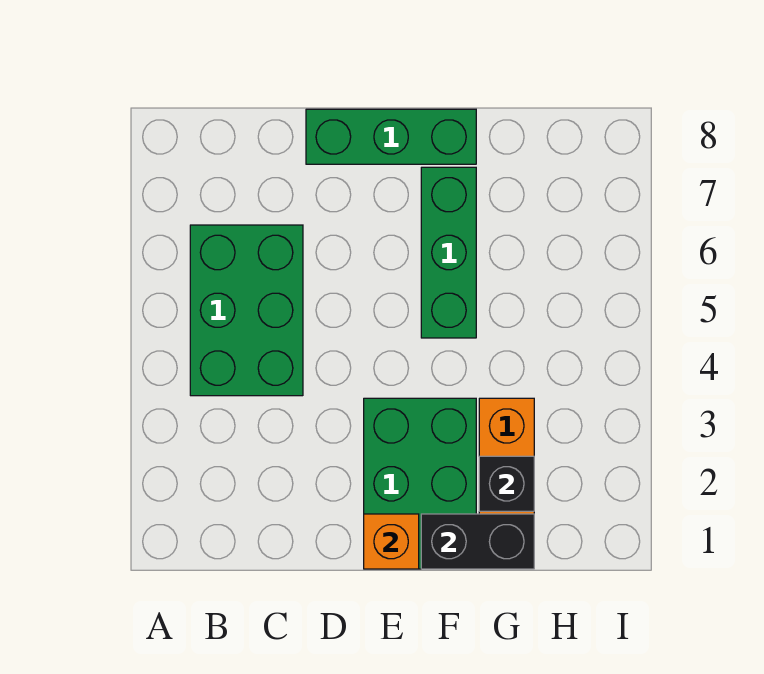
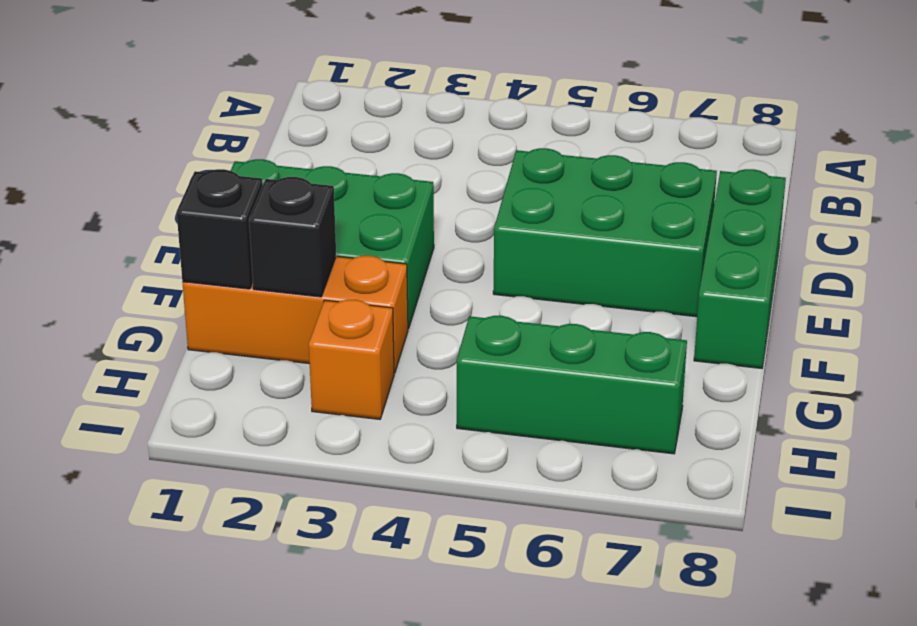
green 2x3 brick [190,225,303,396] -> green 2x3 brick moved to [493,148,717,317]
orange 1x1 brick [364,514,419,569] -> orange 1x1 brick moved to [309,300,394,419]
black 1x2 brick [421,514,534,569] -> black 1x1 brick [177,169,263,289]
green 1x3 brick [421,167,476,338] -> green 1x3 brick moved to [457,316,687,454]

